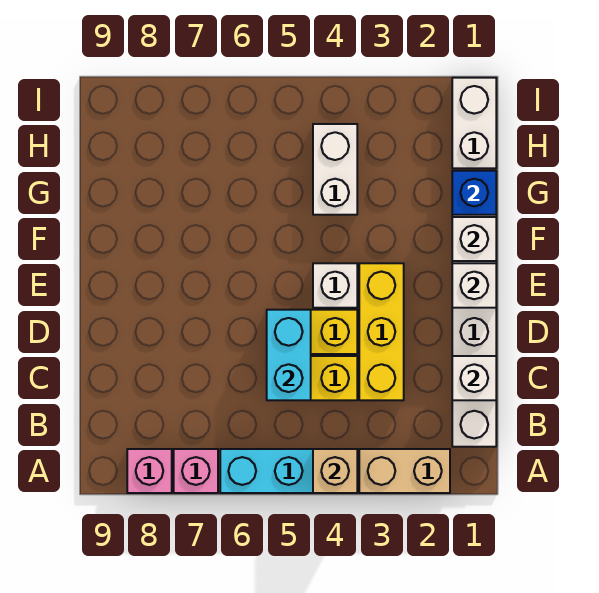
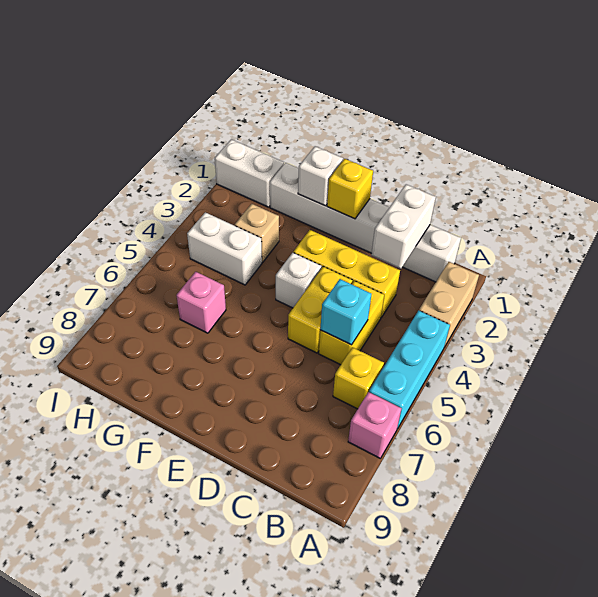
tan 1x1 brick [313,449,357,493] -> tan 1x1 brick moved to [235,204,279,262]
pink 1x1 brick [127,449,172,493] -> pink 1x1 brick moved to [176,272,226,333]
none -> yellow 1x1 brick [333,347,384,409]
white 1x1 brick [452,356,496,400] -> white 1x2 brick [371,184,436,269]
cyan 1x2 brick [267,310,311,400] -> cyan 1x1 brick [320,279,372,345]
white 1x1 brick [452,263,496,308] -> yellow 1x1 brick [327,159,373,219]
blue 1x1 brick [452,171,496,215] -> none

